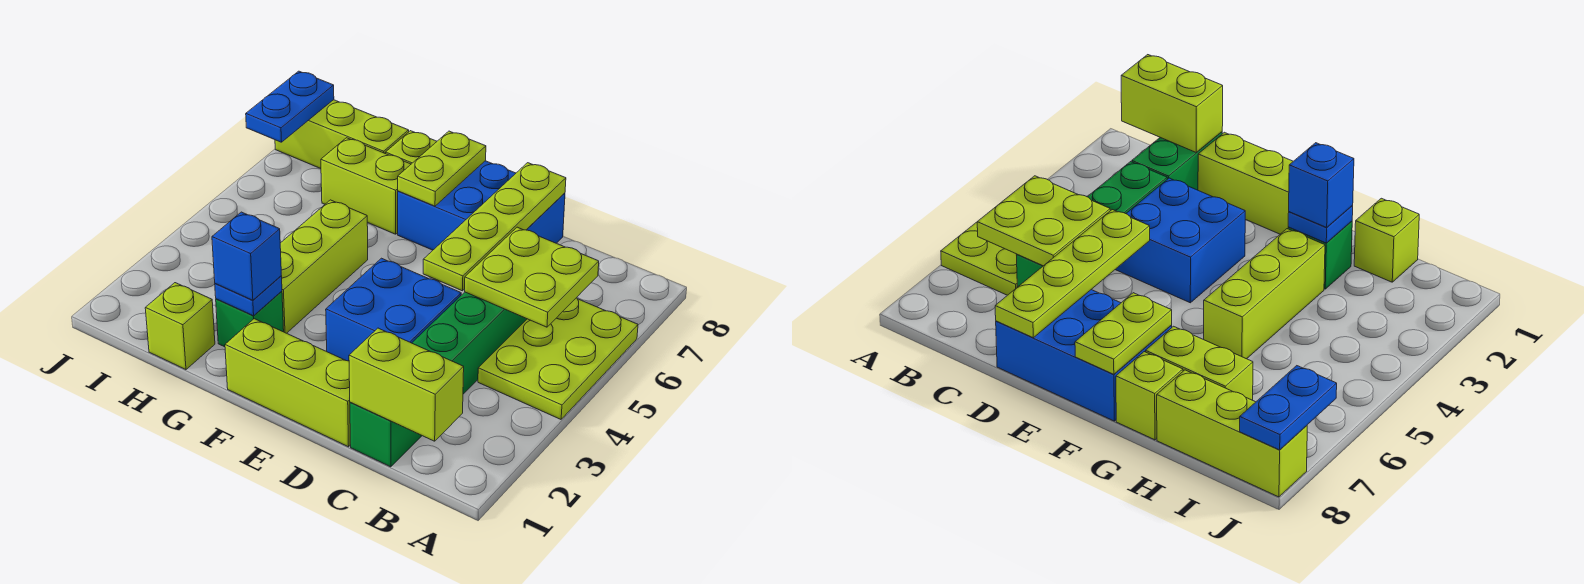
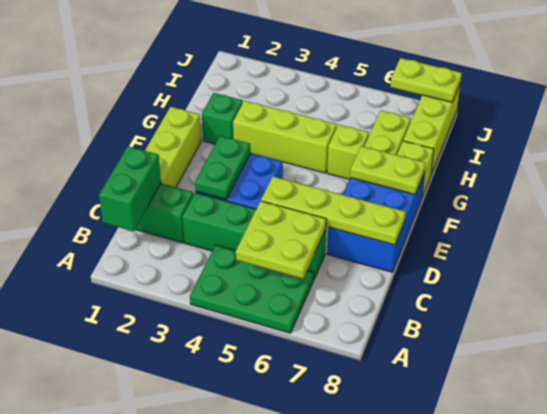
lime 2x3 plate [478,298,638,419] -> green 2x3 plate [190,245,314,333]
lime 1x2 brick [349,328,464,441] -> green 1x2 brick [99,146,161,231]
none -> green 1x2 plate [195,136,251,199]
blue 1x1 plate [215,276,282,316] -> none
blue 1x1 brick [212,212,281,300] -> none
lime 1x1 brick [145,283,215,370] -> lime 1x1 brick moved to [327,125,369,179]
blue 1x2 plate [246,71,334,142] -> lime 1x2 plate [391,58,462,102]

